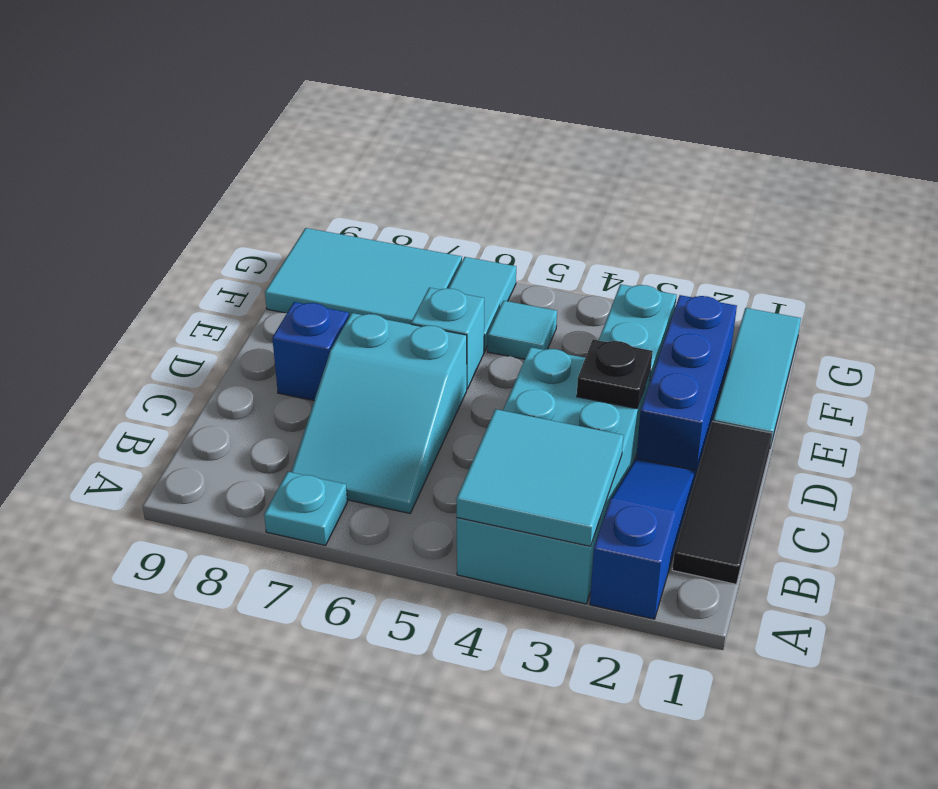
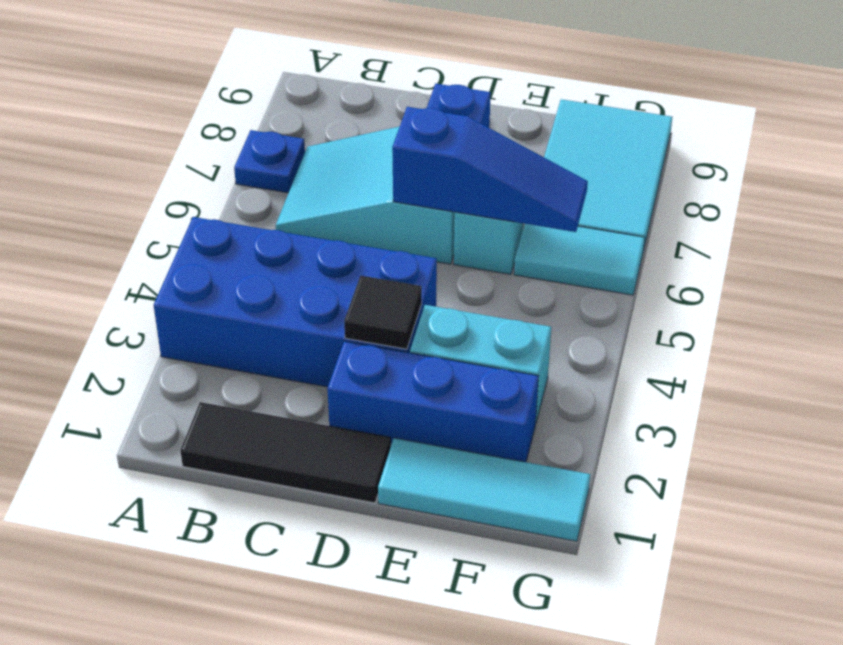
blue 1x3 slope [590,458,696,619] -> blue 1x3 slope moved to [392,107,588,232]
cyan 2x4 brick [457,347,651,604] -> blue 2x4 brick [154,217,437,387]
cyan 2x2 tile [456,409,624,546] -> none
cyan 1x1 plate [264,472,347,546] -> blue 1x1 plate [234,130,305,193]
black 1x1 plate [577,340,653,409] -> black 1x1 tile [344,276,422,349]
cyan 1x1 tile [488,301,557,359] -> none

